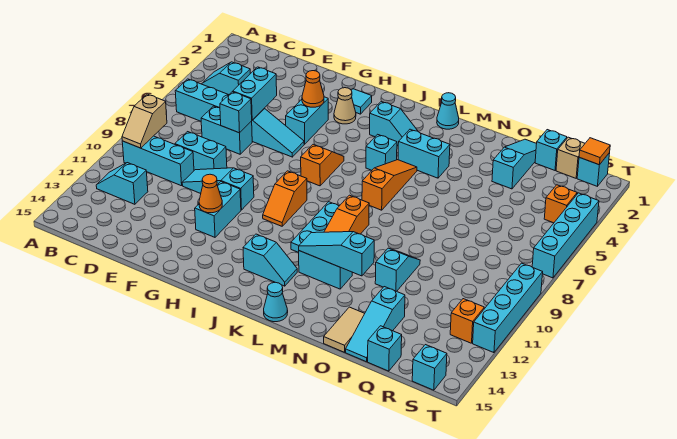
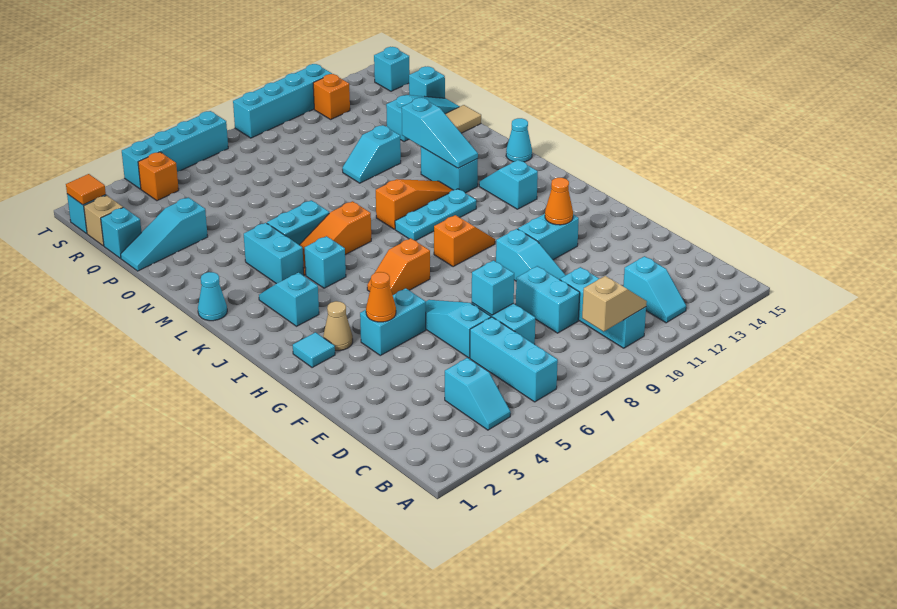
cyan 1x2 brick [233,67,277,120] -> cyan 1x2 brick moved to [267,200,329,245]

